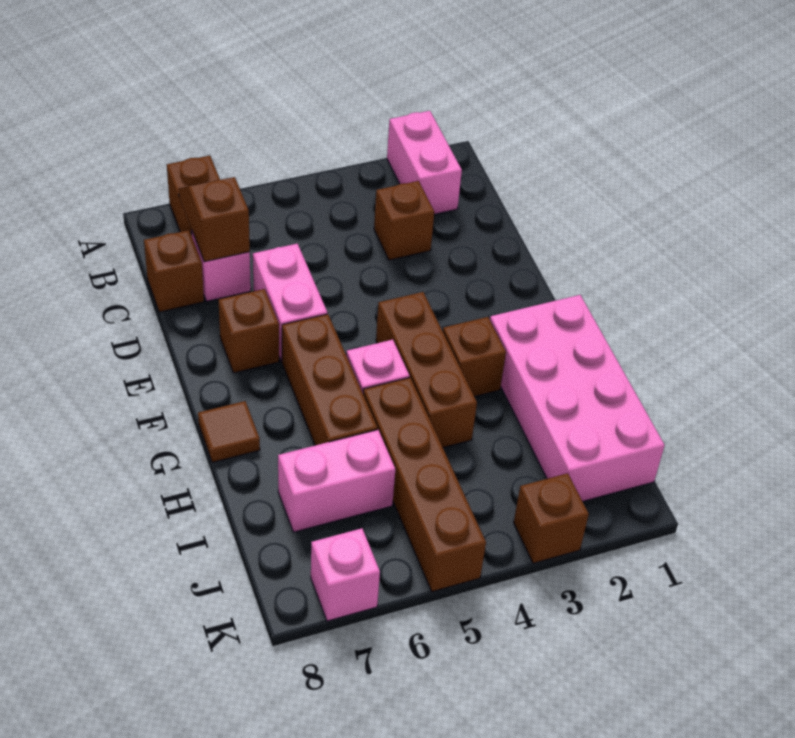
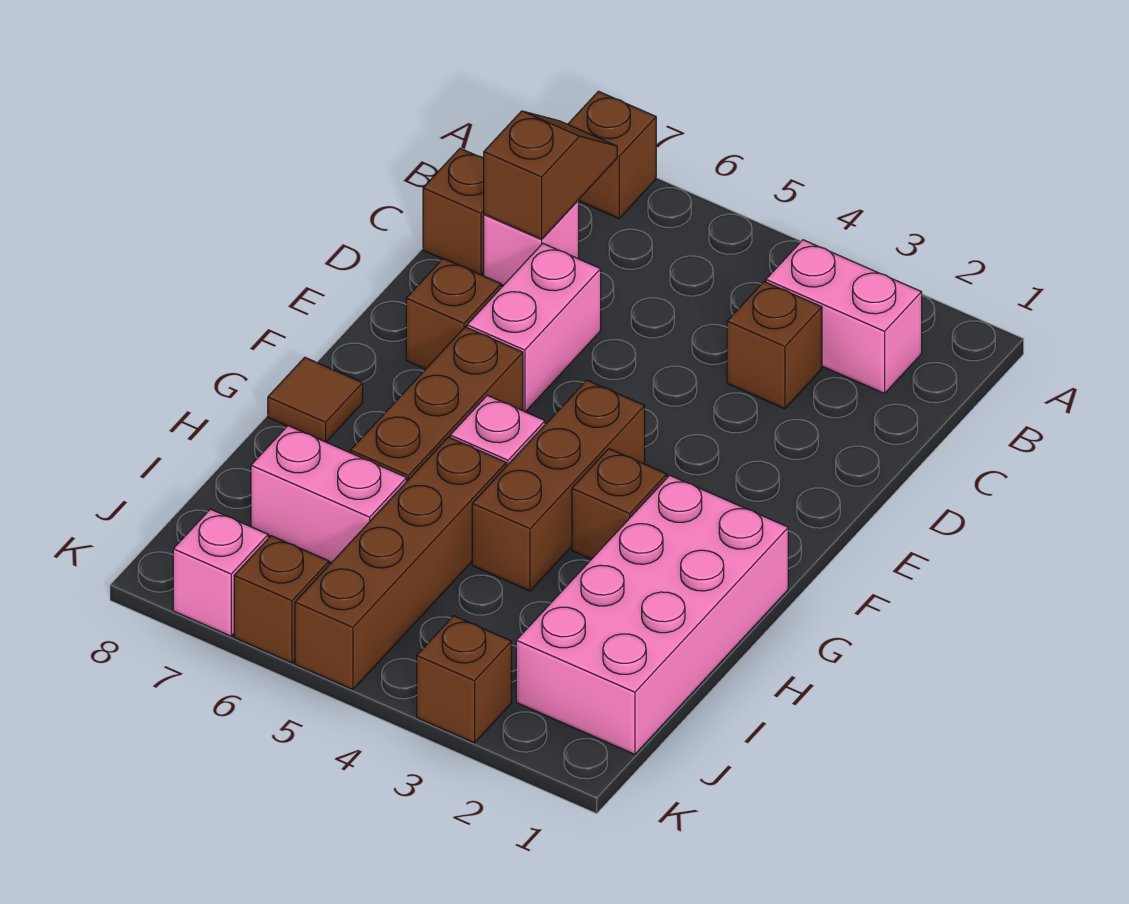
pink 1x2 brick [387,111,462,214] -> pink 1x2 brick turned to [766,240,922,394]
none -> brown 1x1 brick [234,536,329,663]

